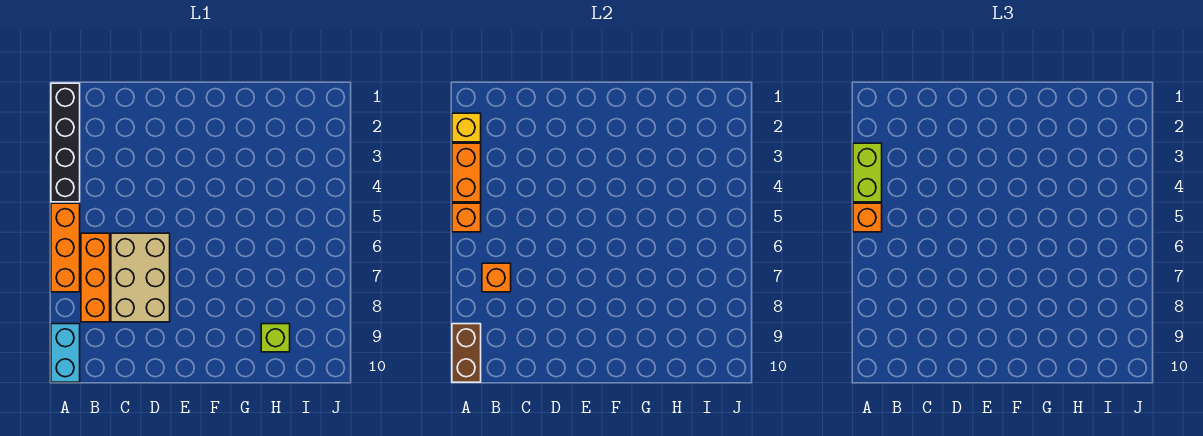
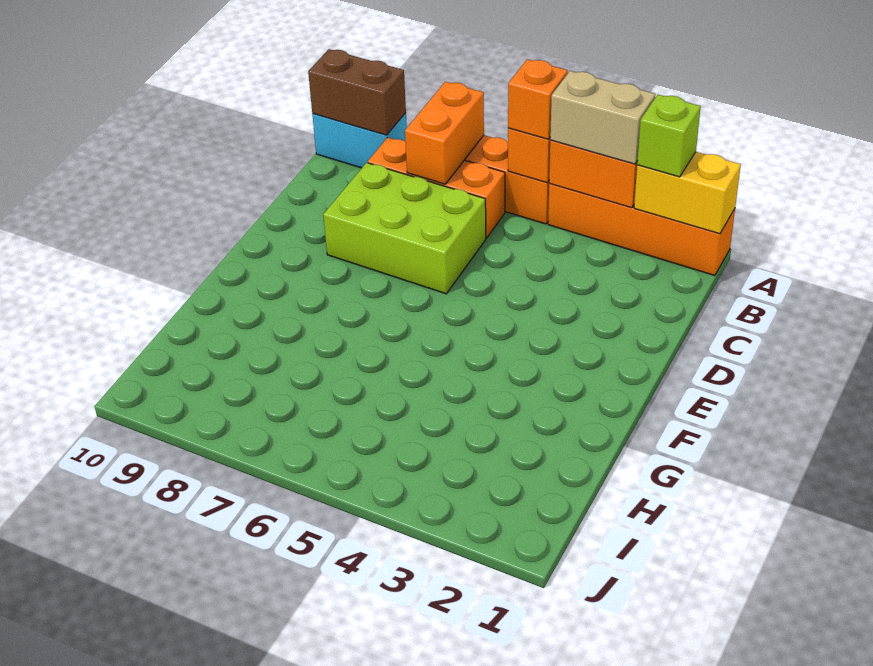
black 1x4 brick [51,83,80,202] -> orange 1x4 brick [548,183,735,276]
yellow 1x1 brick [452,113,481,142] -> yellow 1x2 brick [634,152,741,234]
lime 1x2 brick [853,143,882,202] -> tan 1x2 brick [550,71,655,164]
orange 1x1 brick [482,263,511,292] -> orange 1x2 brick [405,82,484,184]
tan 2x3 brick [111,233,170,322] -> lime 2x3 brick [323,163,486,294]
lime 1x1 brick [261,324,290,352] -> lime 1x1 brick moved to [637,95,701,177]

